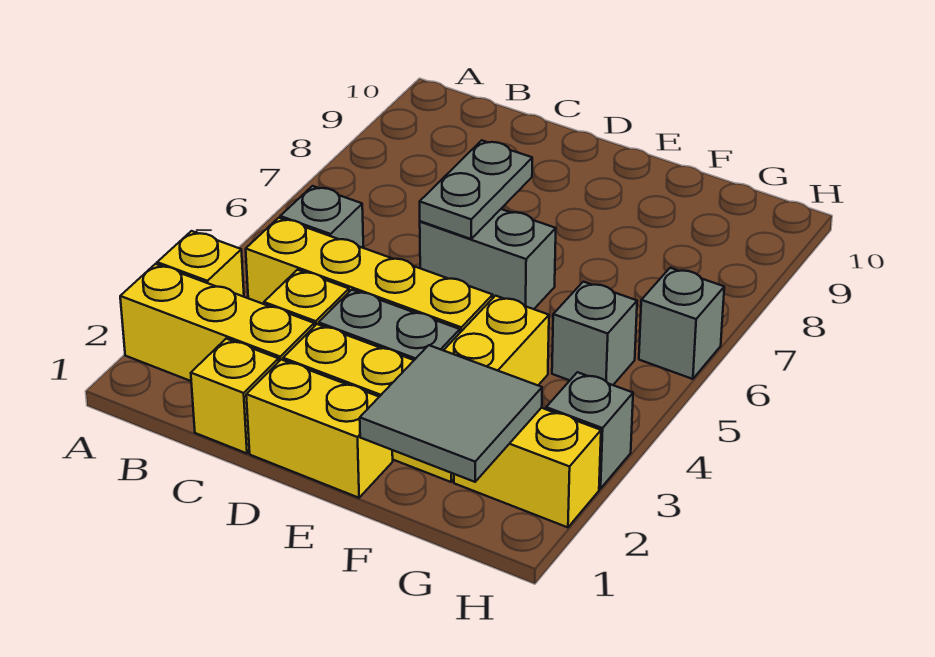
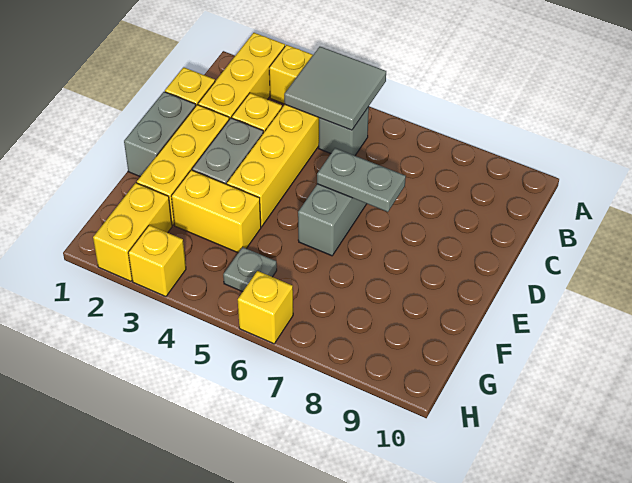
yellow 1x2 brick [246,360,393,498] -> grey 1x2 brick [124,92,196,177]
grey 2x2 tile [360,345,542,482] -> grey 2x2 tile moved to [284,47,386,130]
grey 1x1 brick [552,282,637,385] -> grey 1x1 plate [223,247,277,292]
grey 1x1 brick [546,372,633,489] -> yellow 1x1 brick [128,225,186,297]
grey 1x1 brick [639,268,724,379] -> yellow 1x1 brick [238,271,293,344]

